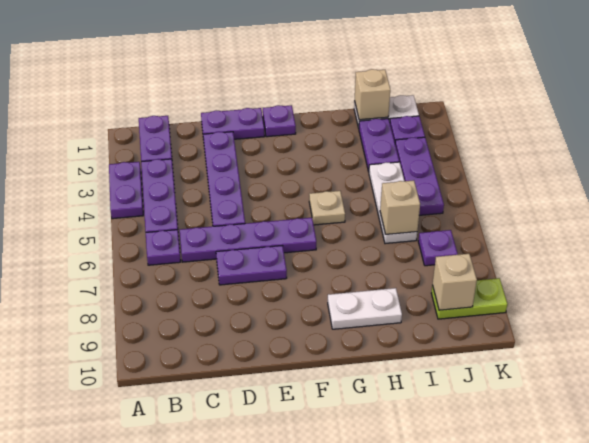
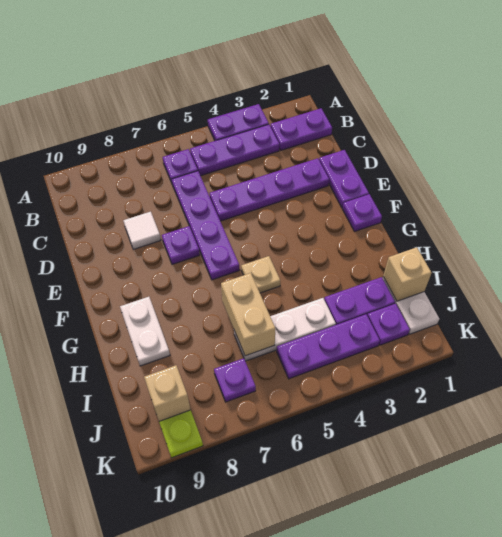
purple 1x2 plate [216,246,287,285] -> purple 1x1 plate [162,226,200,264]
none -> white 1x1 tile [123,212,161,249]
tan 1x1 brick [380,180,420,234] -> tan 1x2 brick [221,273,275,356]

